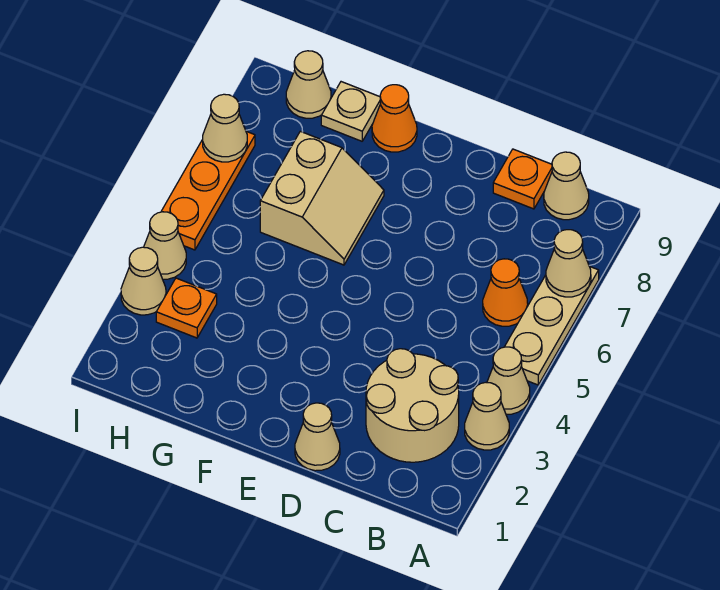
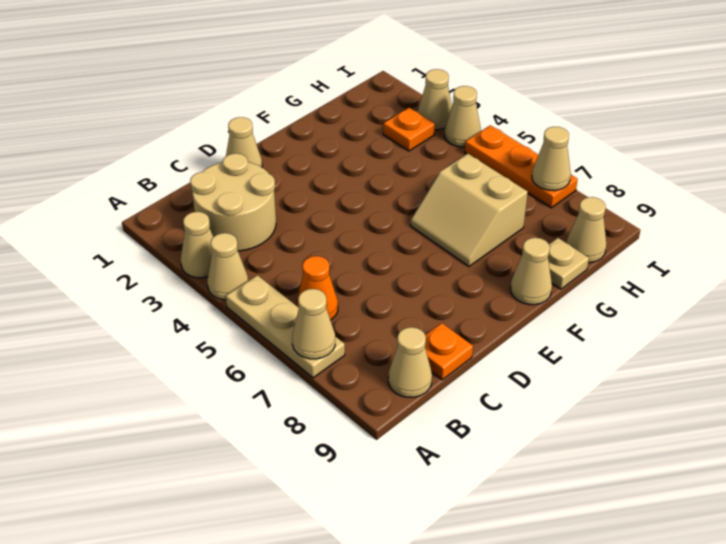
orange 1x1 cone [372,85,417,152] -> tan 1x1 cone [510,238,552,305]

